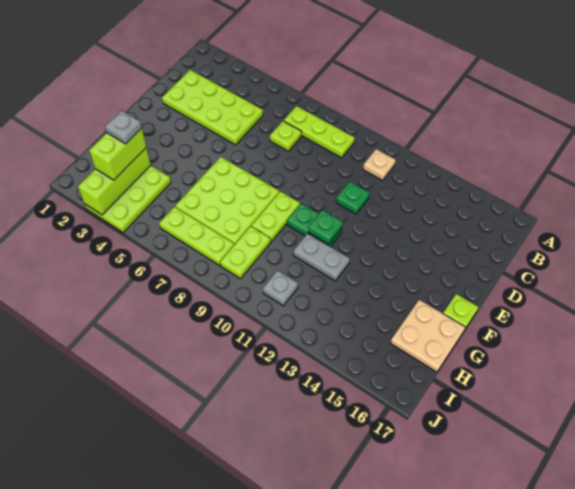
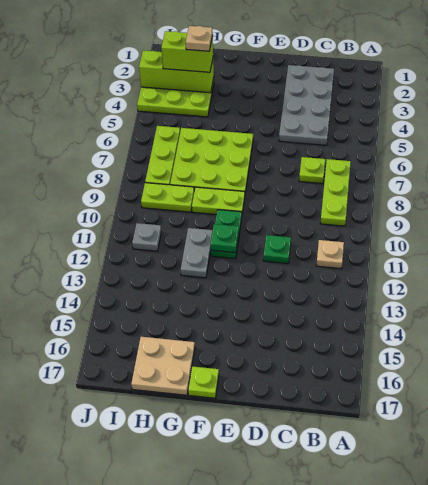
lime 2x4 plate [162,70,263,145] -> grey 2x4 plate [279,65,334,145]
grey 1x1 plate [105,110,142,144] -> tan 1x1 plate [186,26,213,51]

